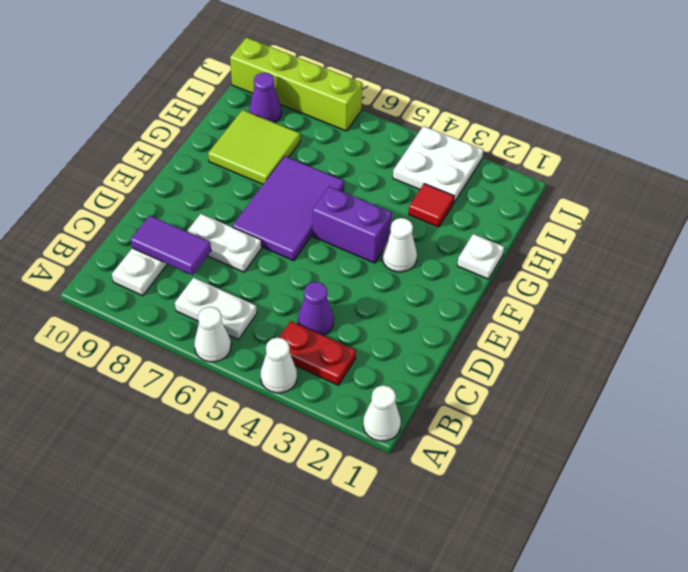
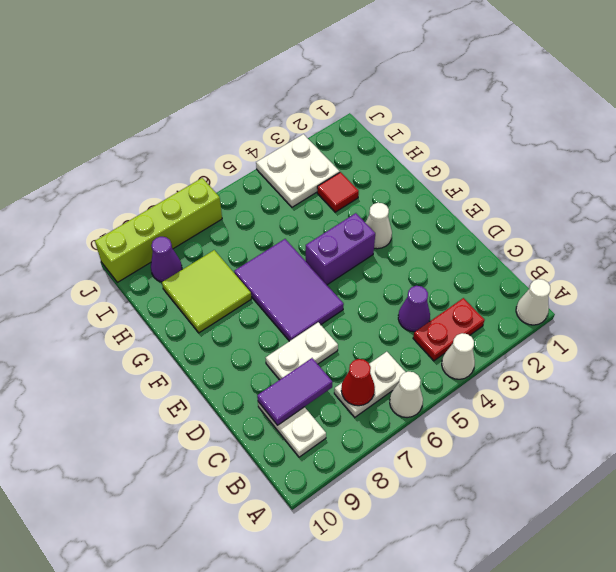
none -> red 1x1 cone [341,359,375,406]
white 1x1 plate [457,234,504,279] -> none

